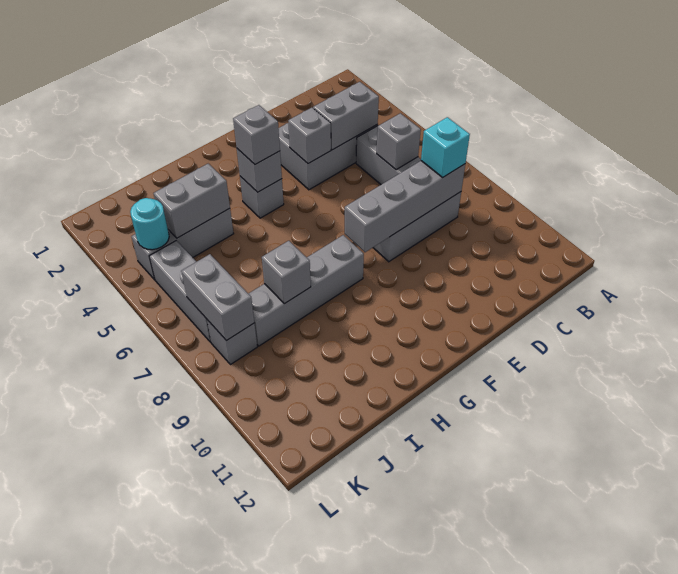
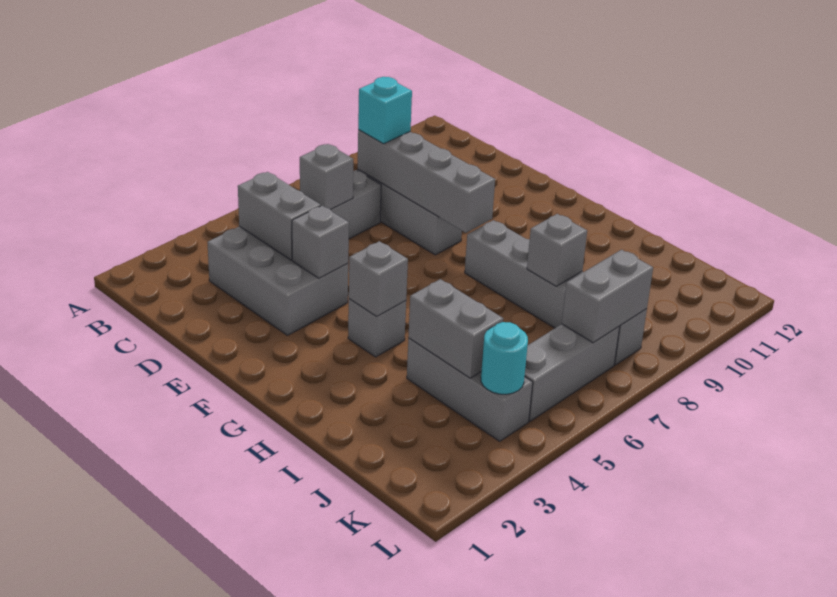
grey 1x1 brick [233,105,280,164] -> none

